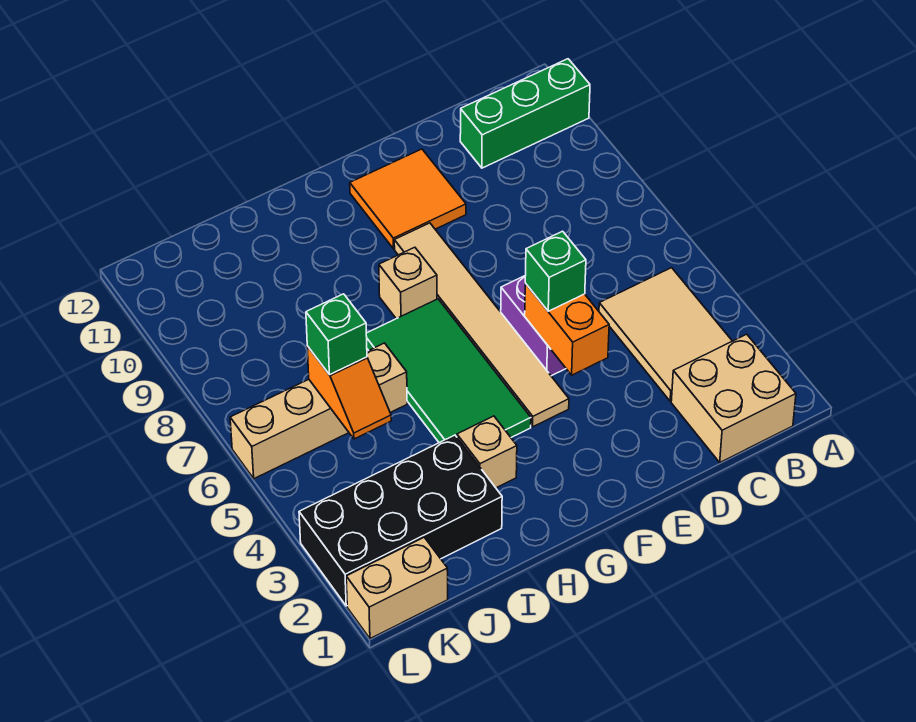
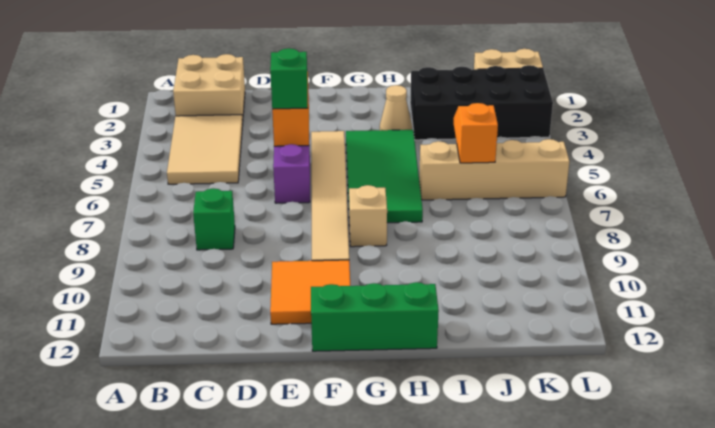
green 1x3 brick [460,59,590,168] -> green 1x3 brick moved to [311,282,439,351]
tan 1x1 brick [457,416,517,488] -> tan 1x1 cone [380,85,412,130]
green 1x1 brick [306,294,367,375] -> green 1x1 brick moved to [193,188,235,250]

